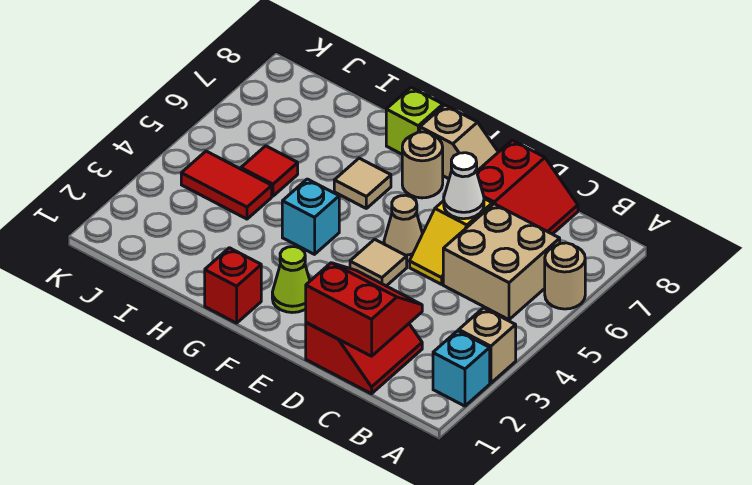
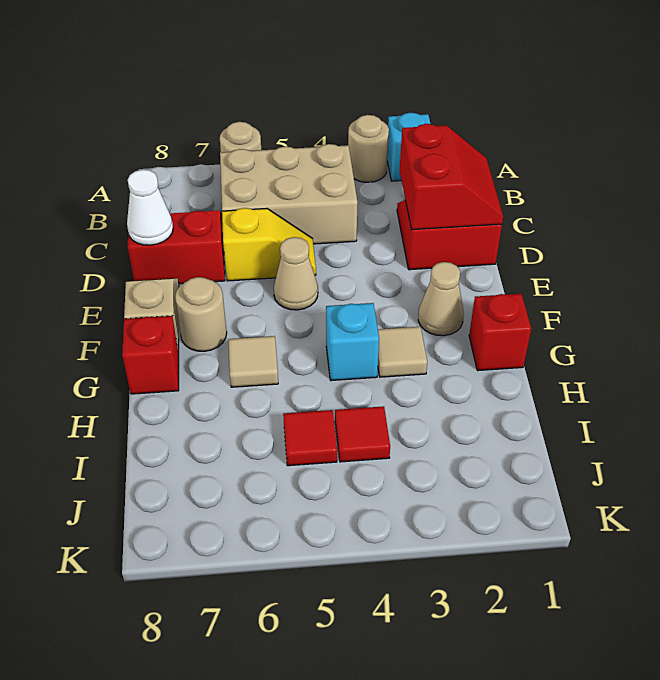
tan 1x1 brick [459,308,516,383] -> tan 1x1 round brick [348,115,389,182]
tan 2x2 brick [443,204,560,320] -> tan 2x3 brick [220,144,358,244]
red 2x2 slope [306,263,422,356] -> red 2x2 slope turned to [400,124,503,230]
white 1x1 cone [443,153,484,219] -> white 1x1 cone moved to [127,170,173,245]
tan 1x1 tile [350,239,407,286] -> tan 1x1 tile moved to [378,327,427,377]
lime 1x1 cone [272,247,310,313] -> tan 1x1 cone [418,262,464,336]
lime 1x1 brick [386,88,443,154] -> red 1x1 brick [122,316,179,394]
red 1x2 tile [181,151,272,219] -> red 1x1 tile [335,406,390,462]

